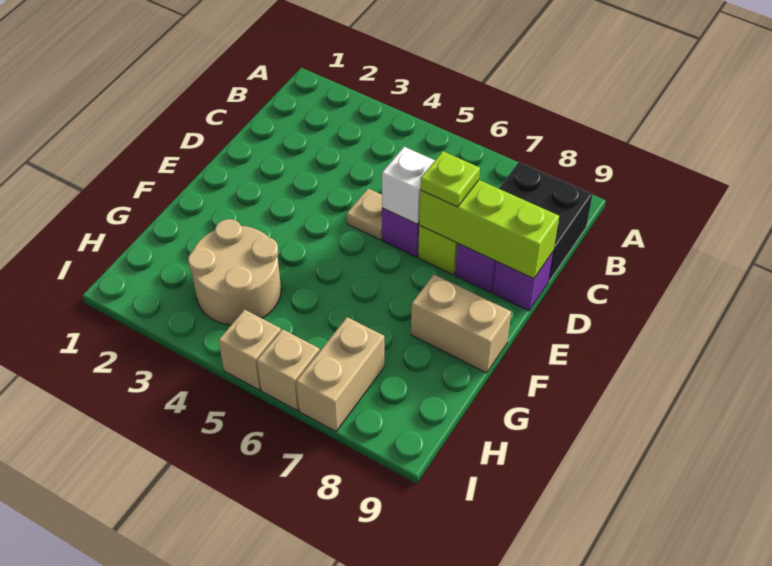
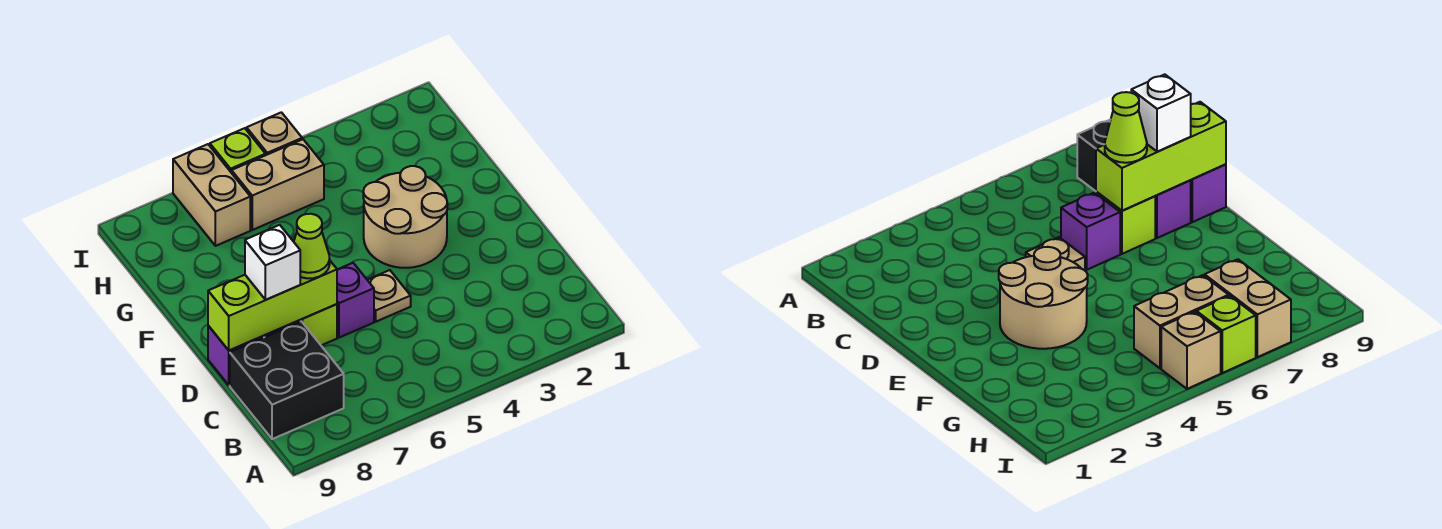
white 1x1 brick [382,147,435,224] -> white 1x1 brick moved to [245,225,300,300]
lime 1x1 plate [420,151,480,207] -> lime 1x1 cone [294,214,330,278]
tan 1x2 brick [411,275,511,373] -> tan 1x2 brick moved to [232,139,324,230]
tan 2x2 round brick [188,219,281,325] -> tan 2x2 round brick moved to [363,166,447,268]
tan 1x1 brick [257,329,320,410] -> lime 1x1 brick [210,128,265,173]

